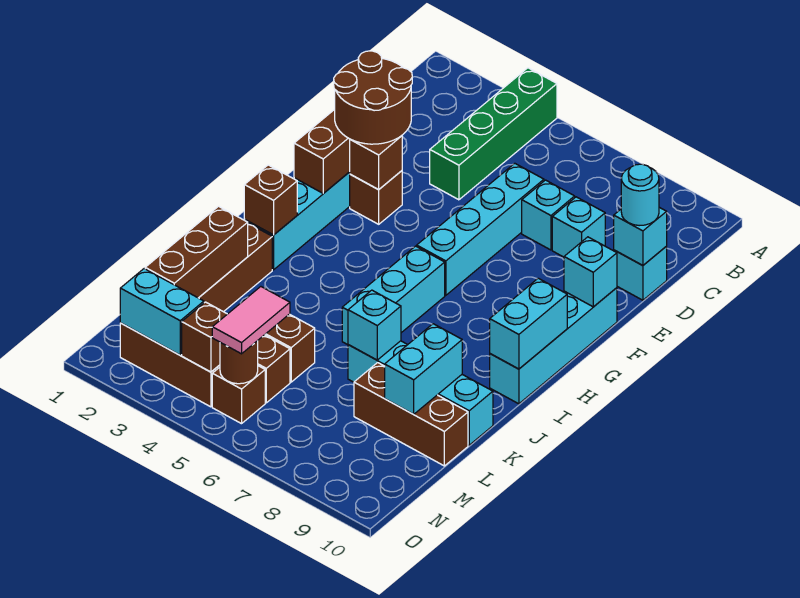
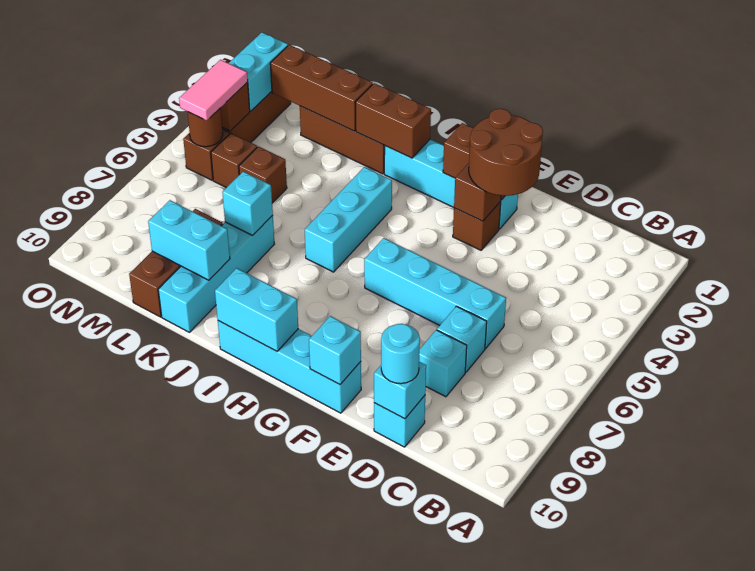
green 1x4 brick [430,68,557,200] -> none
cyan 1x3 brick [342,246,445,345] -> cyan 1x3 brick turned to [305,167,392,272]
brown 1x1 brick [244,165,297,235] -> brown 1x2 brick [356,83,431,158]
pink 1x2 tile [212,287,290,354] -> pink 1x2 tile turned to [179,60,248,120]

